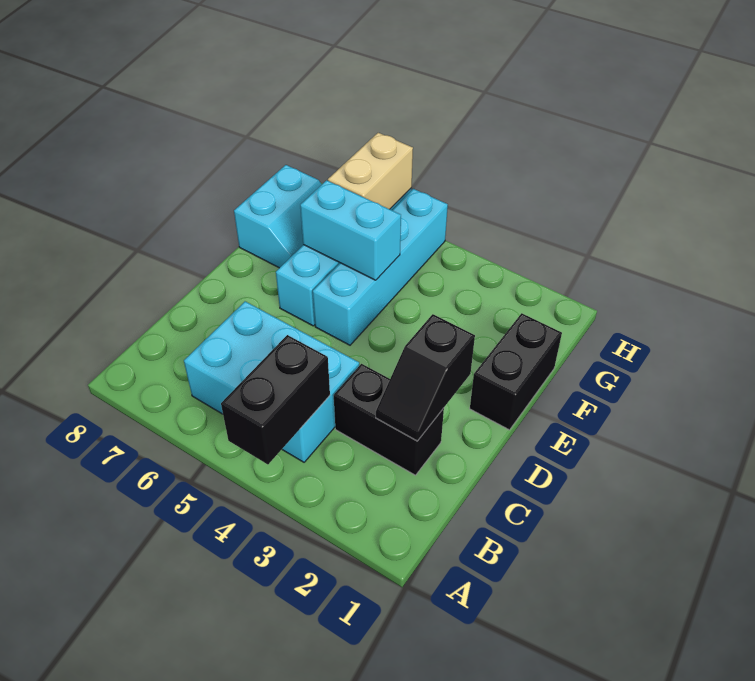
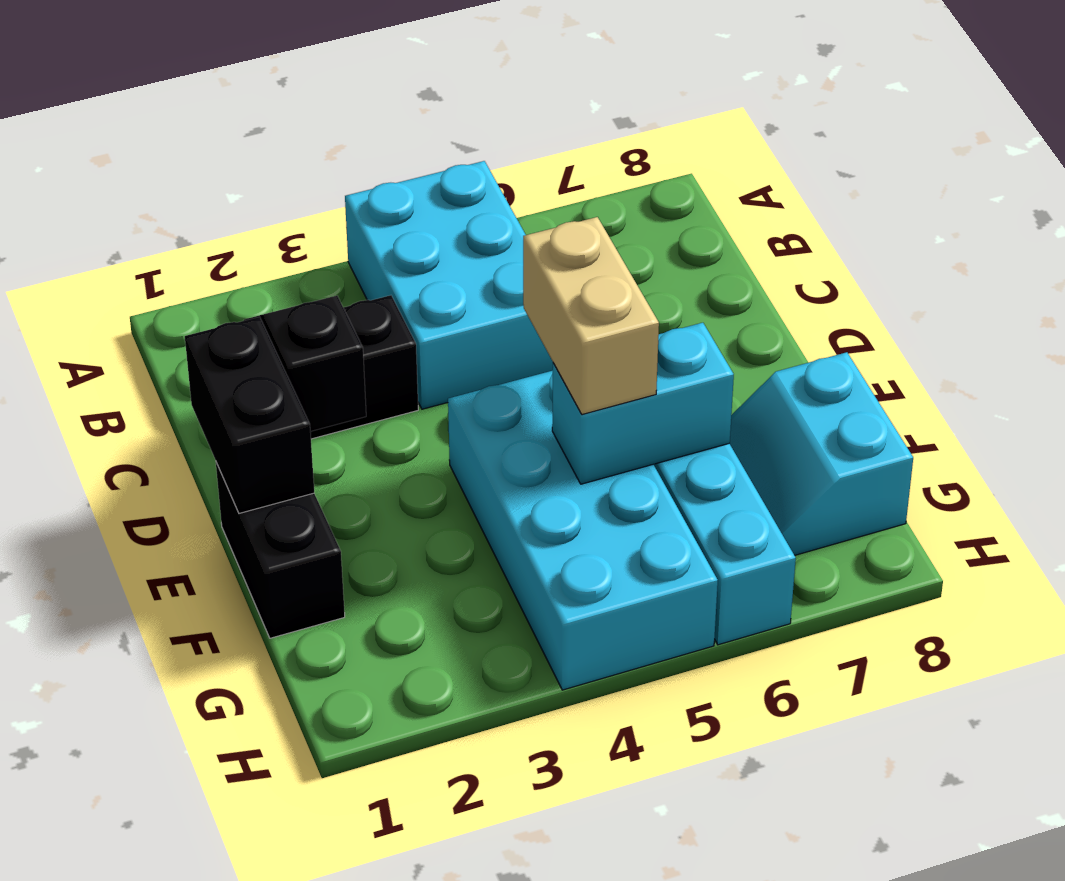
black 1x2 brick [221,335,330,464] -> black 1x2 brick moved to [185,317,314,513]
cyan 2x3 brick [184,301,359,462] -> cyan 2x3 brick turned to [345,161,553,409]
cyan 1x4 brick [313,189,448,345] -> cyan 2x4 brick [448,371,718,690]
tan 1x2 brick [328,133,413,209] -> tan 1x2 brick moved to [523,217,659,415]

